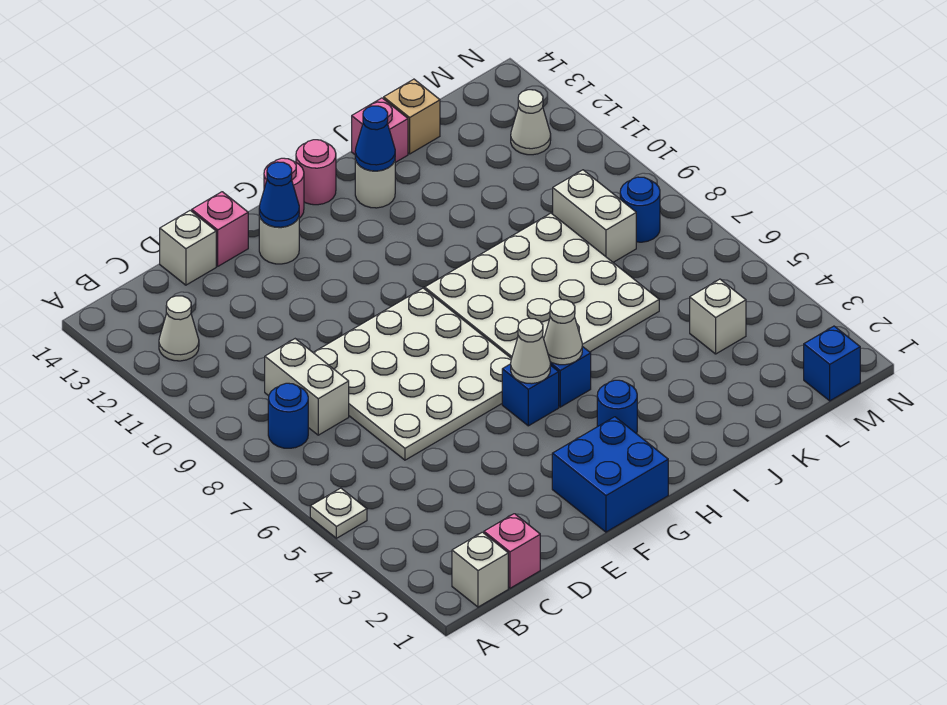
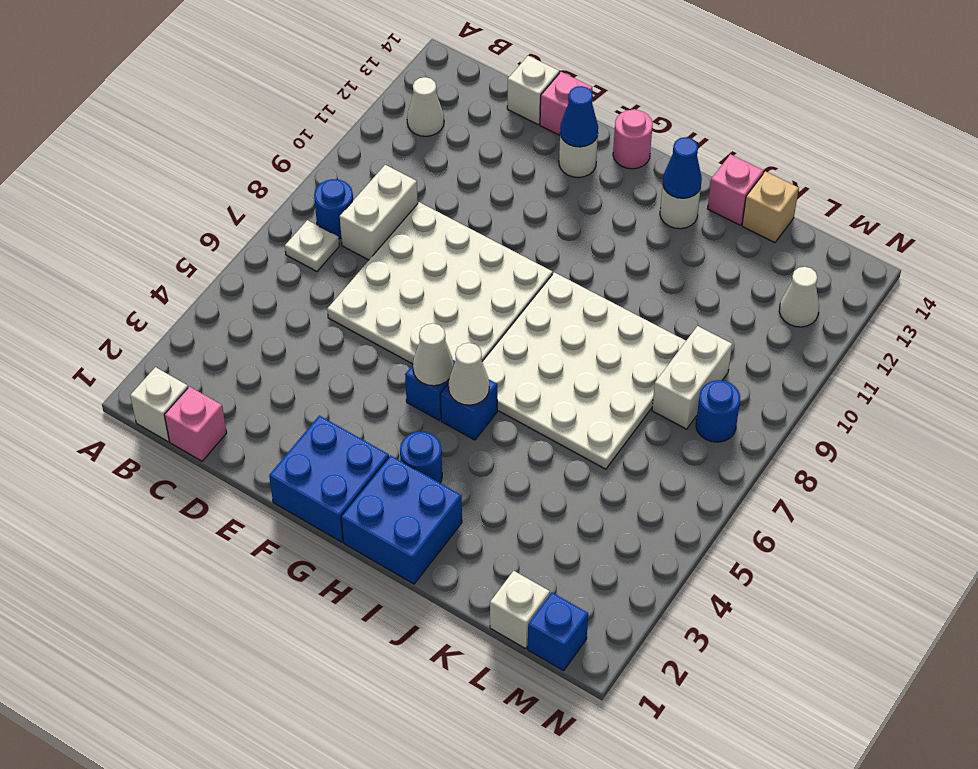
white 1x1 plate [310,488,367,538] -> white 1x1 plate moved to [285,220,339,271]
none -> blue 2x2 brick [341,455,462,584]
pink 1x1 round brick [296,140,336,205] -> none
white 1x1 brick [690,279,746,354] -> white 1x1 brick moved to [490,571,550,649]

